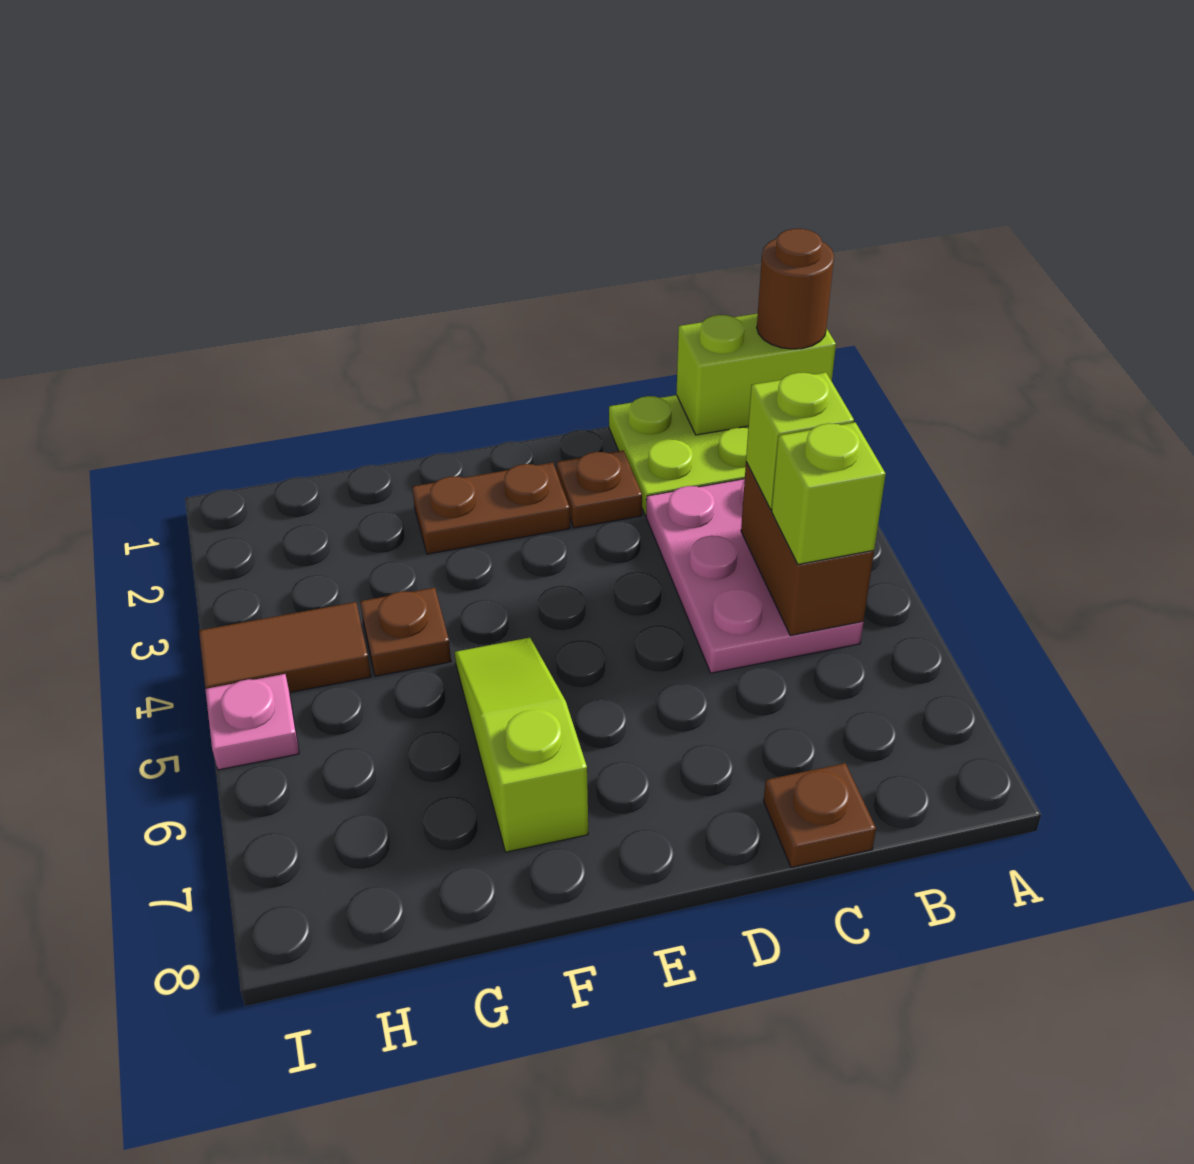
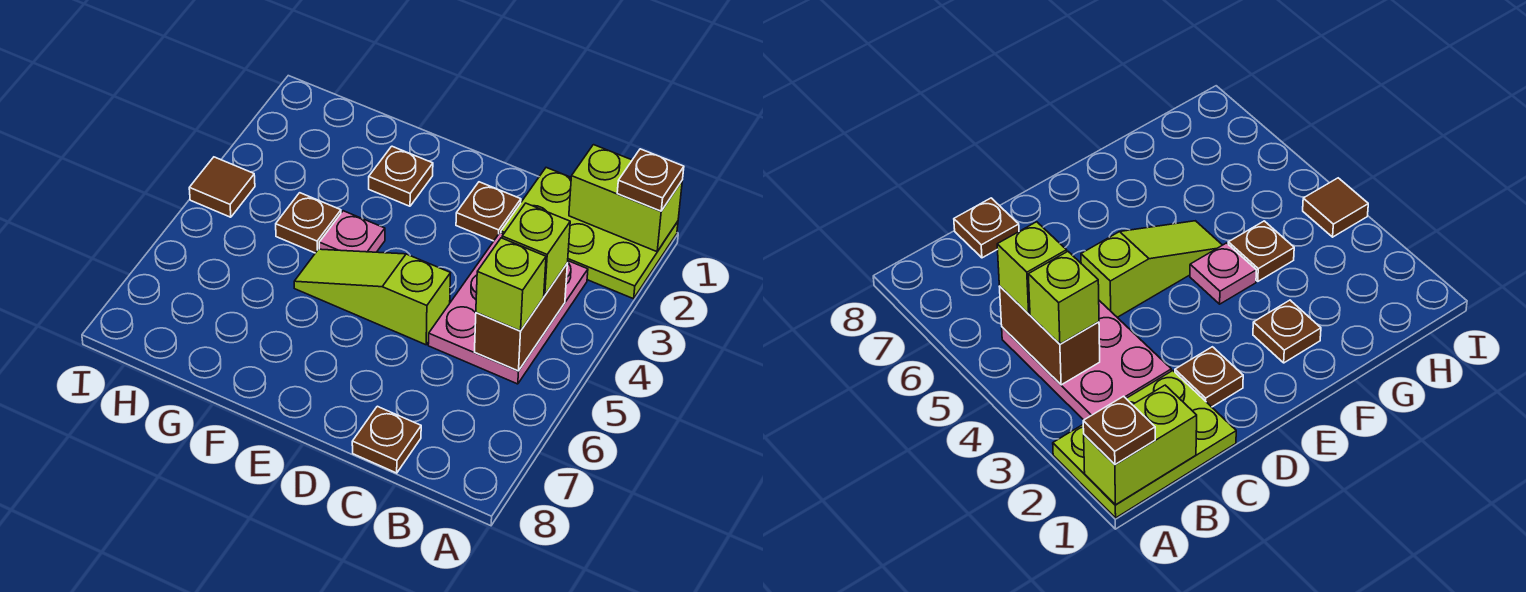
brown 1x1 round brick [757,229,834,349] -> brown 1x1 plate [617,149,684,211]
brown 1x2 plate [412,463,570,554] -> brown 1x1 plate [369,146,433,206]
lime 1x3 slope [455,638,588,852] -> lime 1x3 slope turned to [294,249,450,345]
brown 1x2 tile [199,602,371,693] -> brown 1x1 tile [189,157,255,217]
pink 1x1 plate [205,674,299,770] -> pink 1x1 plate moved to [319,211,385,252]

